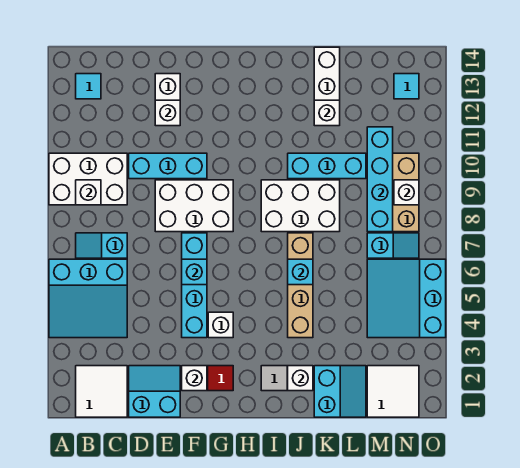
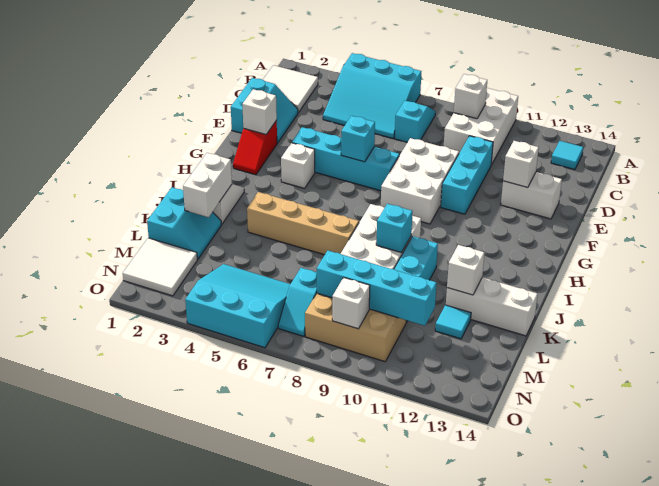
cyan 3x3 slope [49,259,127,338] -> cyan 3x3 slope turned to [323,53,421,138]
white 1x1 brick [288,366,313,391] -> white 1x2 brick [183,153,232,217]
cyan 1x1 brick [288,259,313,285] -> cyan 1x1 brick moved to [376,204,413,253]
cyan 2x2 slope [314,366,366,417] -> cyan 2x2 slope turned to [147,187,221,259]
cyan 1x1 tile [394,74,419,99] -> cyan 1x1 tile moved to [435,305,471,339]

